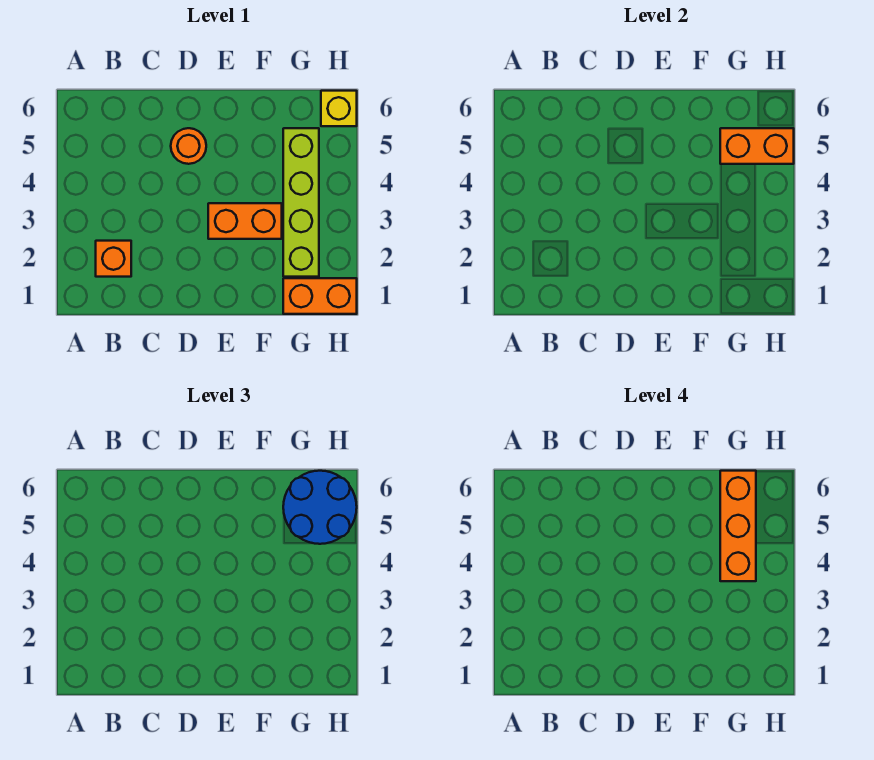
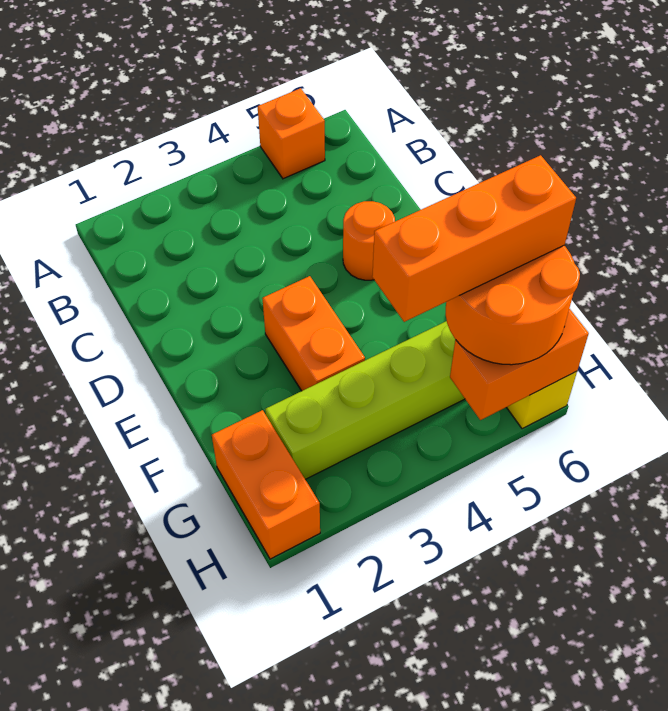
orange 1x1 brick [96,241,131,277] -> orange 1x1 brick moved to [258,88,325,179]
orange 1x2 brick [720,128,794,164] -> orange 1x2 brick turned to [450,309,589,420]
blue 2x2 round brick [283,471,357,544] -> orange 2x2 round brick [446,246,580,365]

